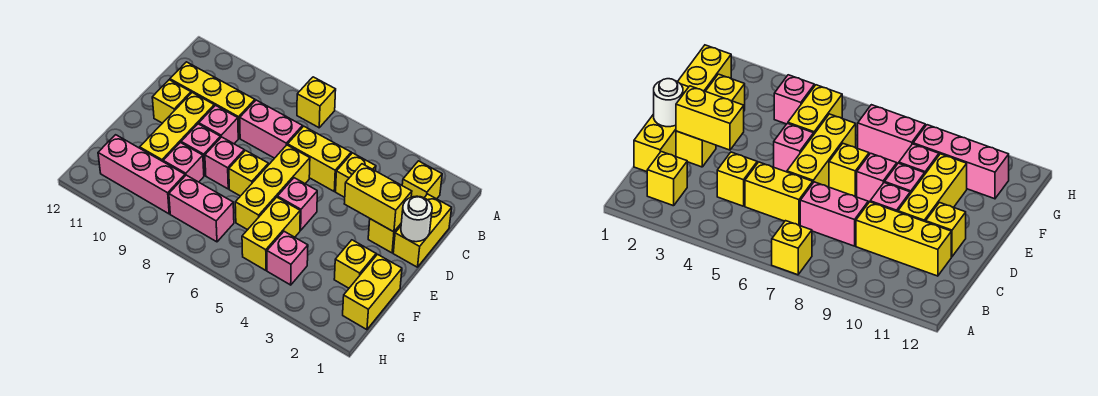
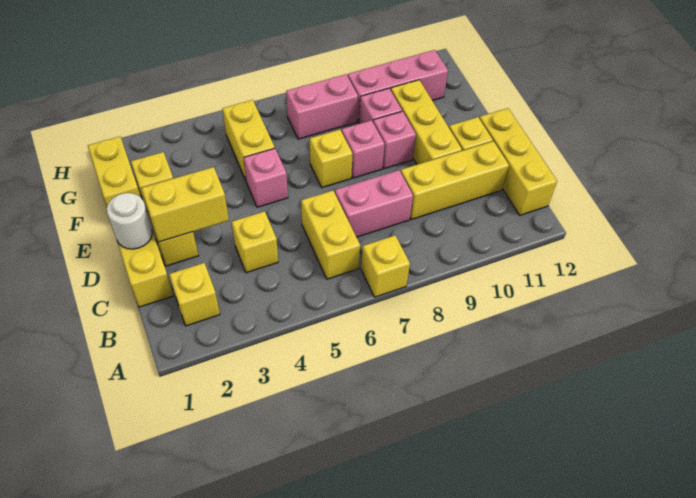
yellow 1x2 brick [288,126,351,191] -> yellow 1x2 brick turned to [301,191,360,279]
yellow 1x3 brick [235,145,310,230] -> yellow 1x3 brick moved to [479,108,557,215]
pink 1x1 brick [199,105,238,144] -> none
pink 1x1 brick [267,231,308,285] -> none

